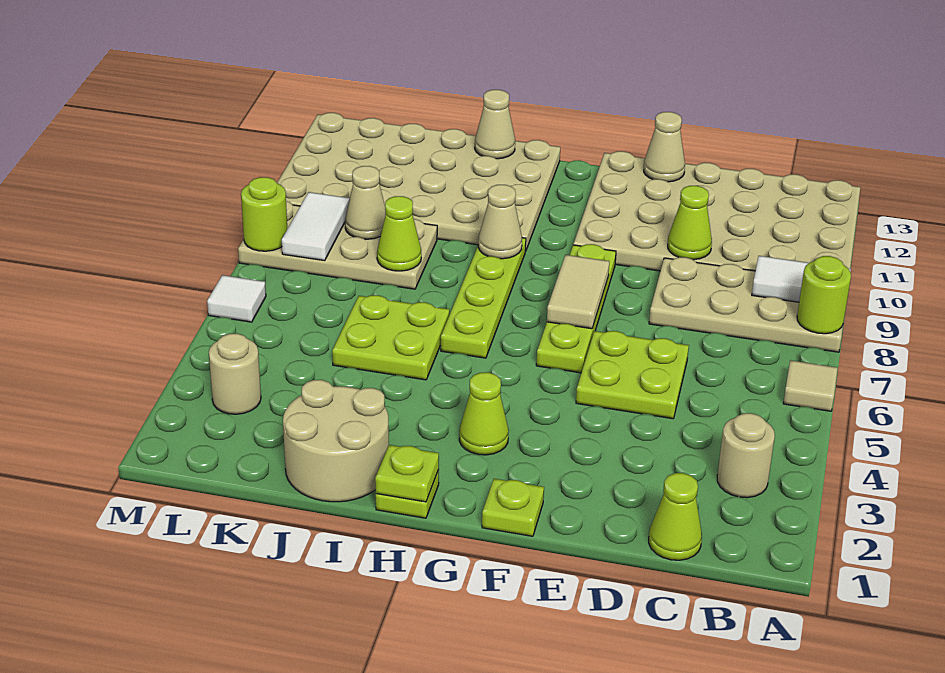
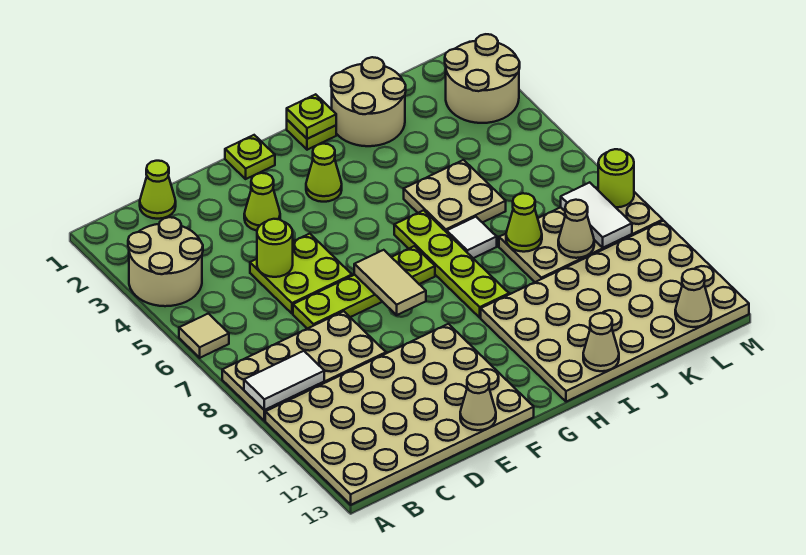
lime 1x1 round brick [797,256,851,334] -> lime 1x1 round brick moved to [257,219,293,277]
tan 1x1 round brick [717,413,775,498] -> tan 2x2 round brick [128,217,203,306]
lime 1x1 cone [668,186,712,260] -> lime 1x1 cone moved to [244,173,280,231]
lime 1x4 plate [536,244,616,373] -> lime 1x4 plate turned to [293,246,435,329]
tan 1x1 cone [478,185,522,259] -> tan 1x1 cone moved to [675,269,711,327]
lime 2x2 plate [332,295,449,380] -> tan 2x2 plate [404,160,506,232]
tan 1x1 round brick [209,333,261,414] -> tan 2x2 round brick [445,34,520,123]
white 1x1 tile [207,275,266,322] -> white 1x1 tile moved to [447,217,497,258]

